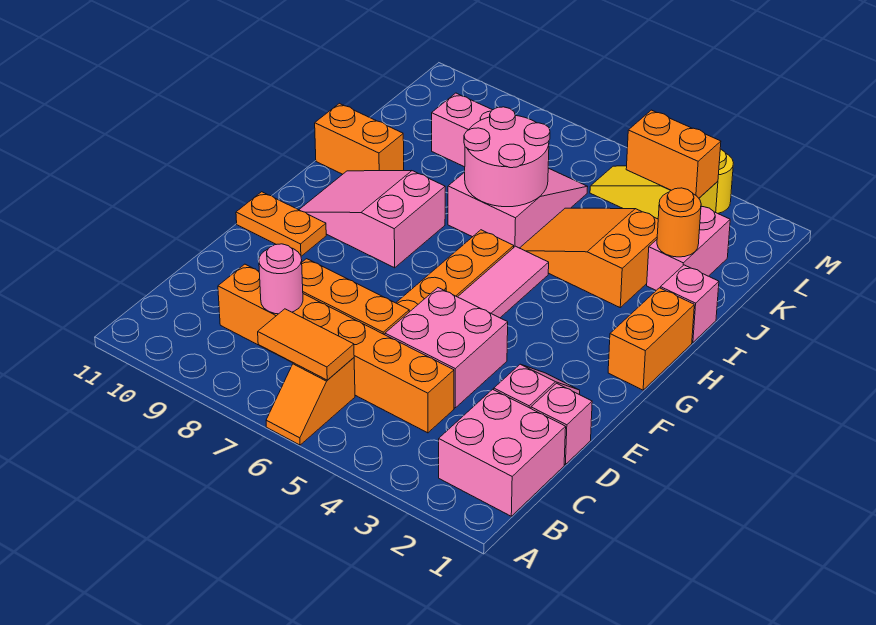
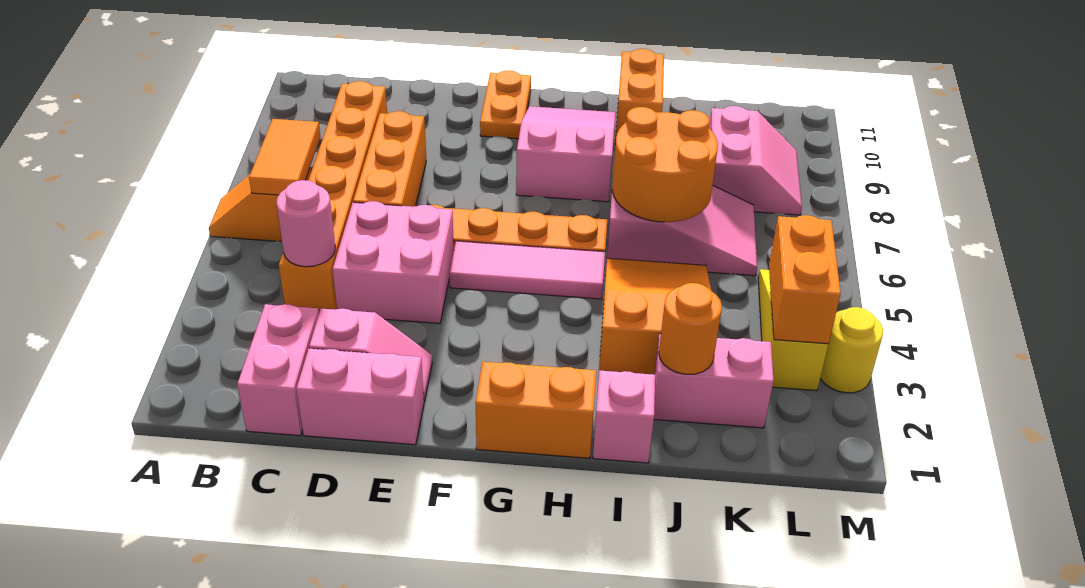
pink 2x2 brick [439,389,566,516] -> pink 1x2 brick [237,304,319,436]
pink 1x1 round brick [259,244,303,314] -> pink 1x1 round brick moved to [276,180,335,267]
pink 1x1 brick [531,383,592,464] -> pink 1x2 brick [296,348,424,445]
pink 2x2 round brick [464,107,550,207] -> orange 2x2 round brick [612,107,718,222]

